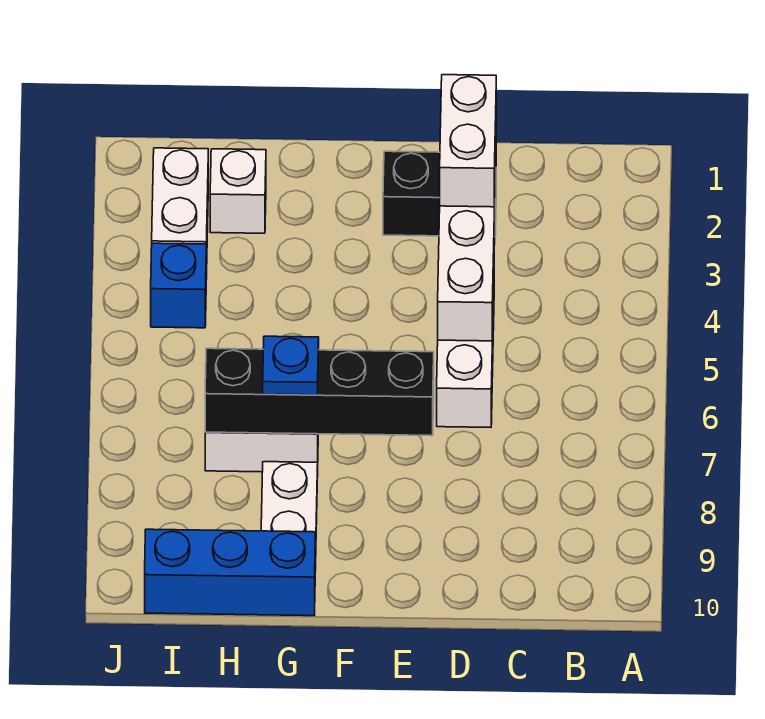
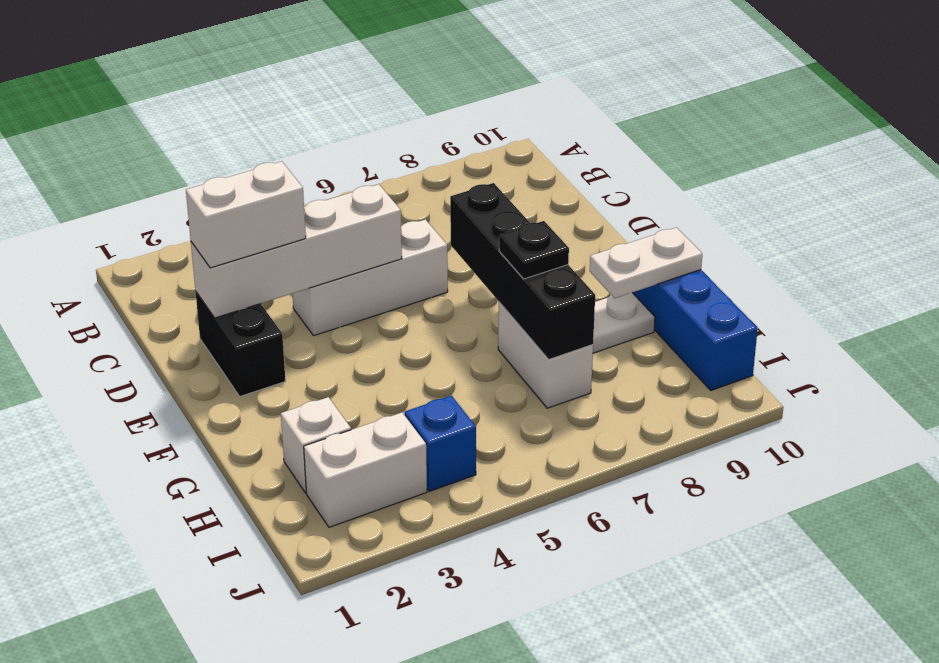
blue 1x1 plate [263,336,319,395] -> black 1x1 plate [499,221,569,279]
none -> white 1x2 plate [590,227,702,298]

